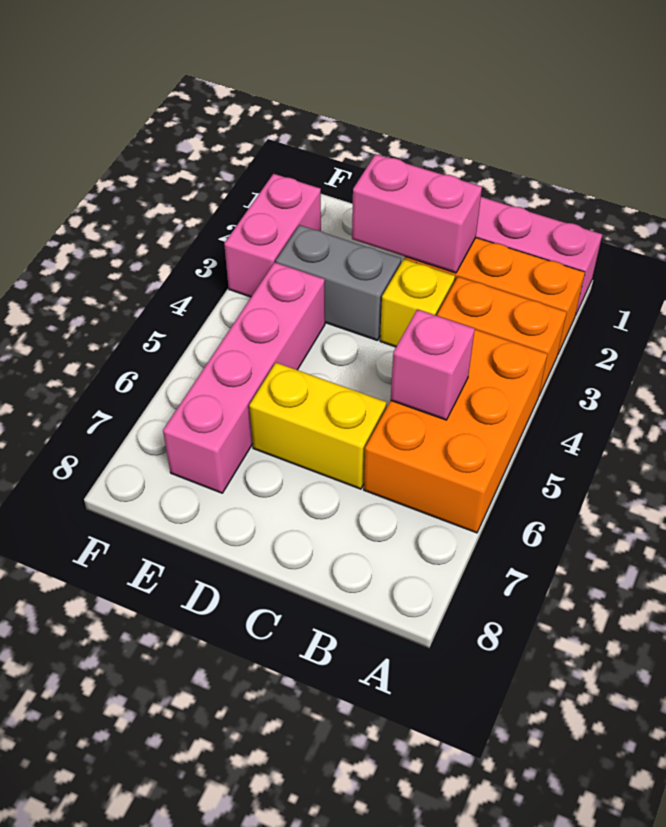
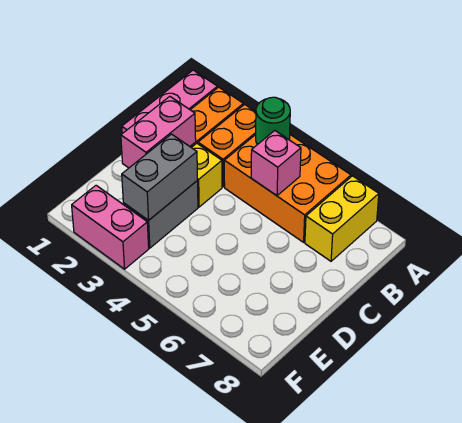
none -> green 1x1 round brick [256,97,290,145]
yellow 1x2 brick [249,363,386,489] -> yellow 1x2 brick moved to [305,176,379,261]
none -> grey 1x2 brick [122,134,197,220]
pink 1x4 brick [163,262,325,493] -> none

